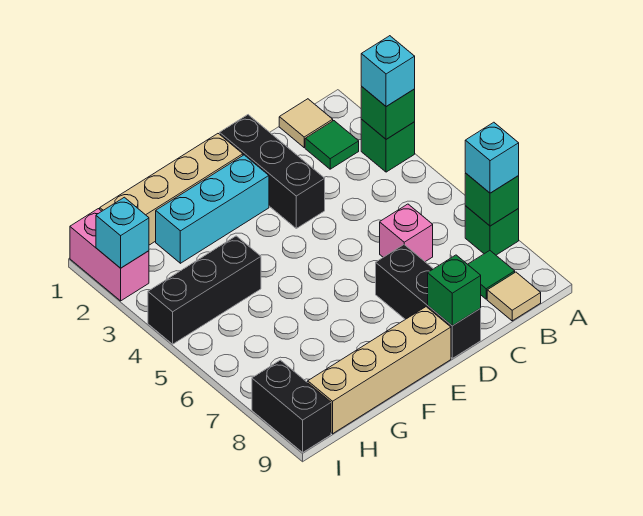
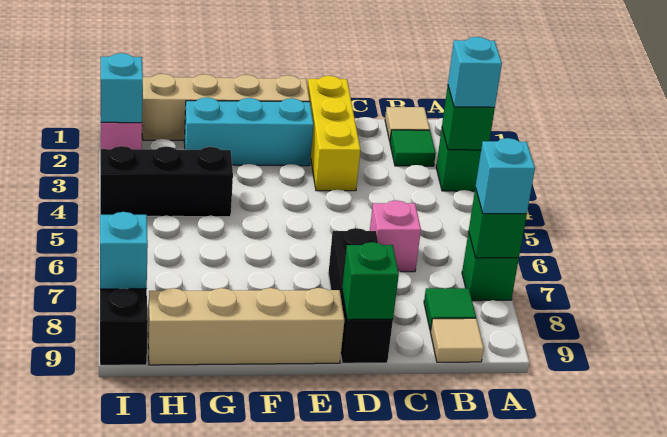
black 1x3 brick [220,115,325,228] -> yellow 1x3 brick [308,76,360,191]
none -> cyan 1x1 brick [100,212,148,289]

